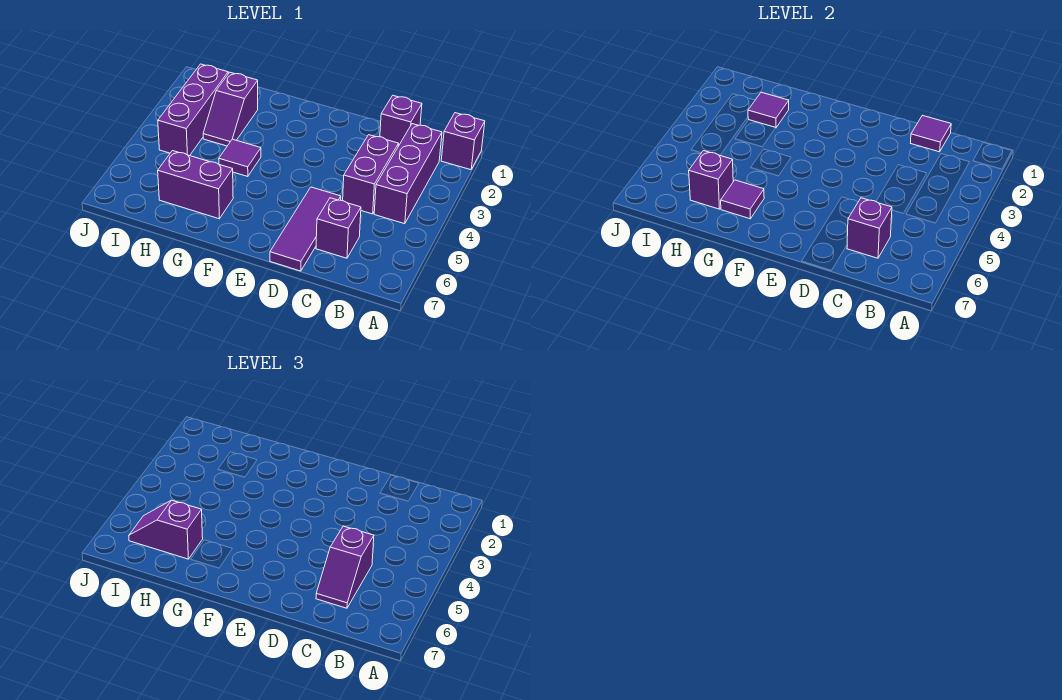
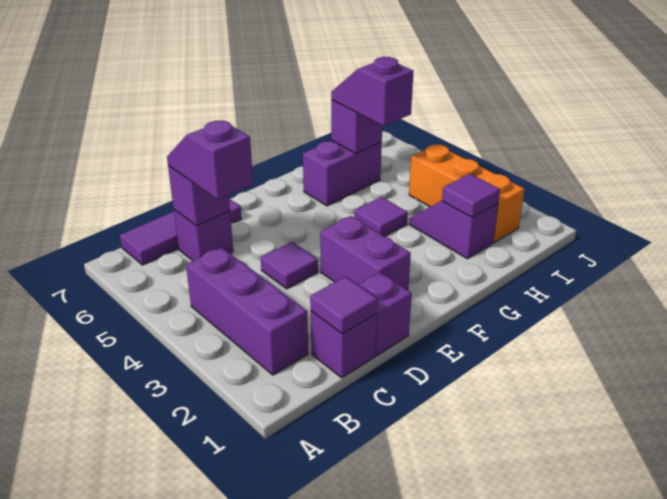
purple 1x1 brick [441,113,485,170] -> purple 1x1 brick moved to [358,272,412,356]
purple 1x2 brick [343,135,398,214] -> purple 1x2 brick moved to [320,216,411,290]
purple 1x3 tile [270,187,341,271] -> purple 1x3 tile turned to [120,199,242,265]
purple 1x1 tile [721,180,764,219] -> purple 1x1 tile moved to [261,242,318,289]
purple 1x2 slope [129,500,203,559] -> purple 1x2 slope turned to [331,57,413,126]
purple 1x3 brick [158,64,228,156] -> orange 1x3 brick [409,144,525,243]

